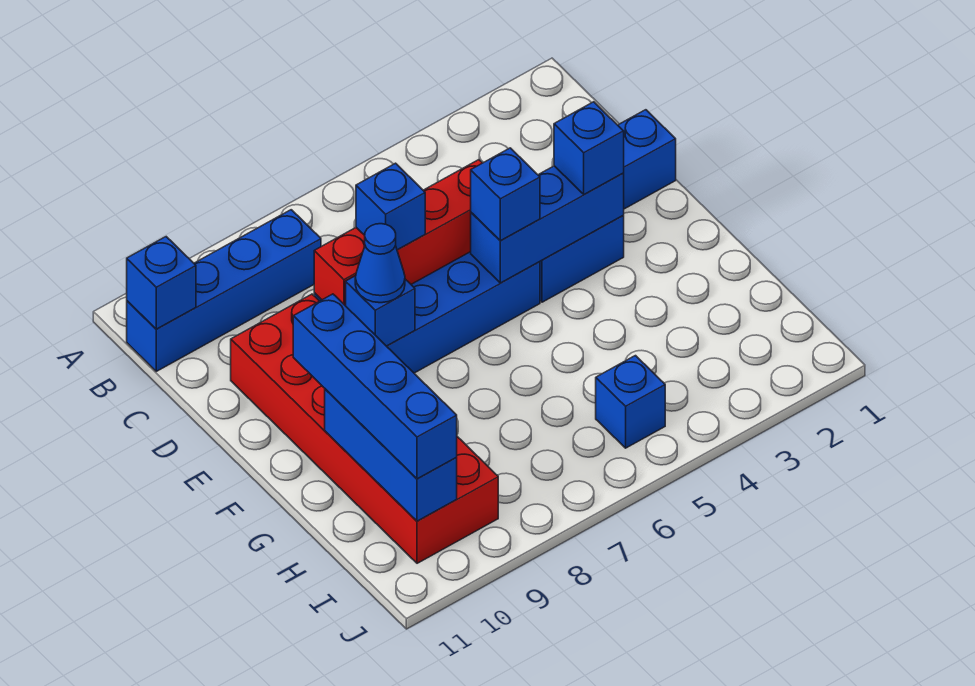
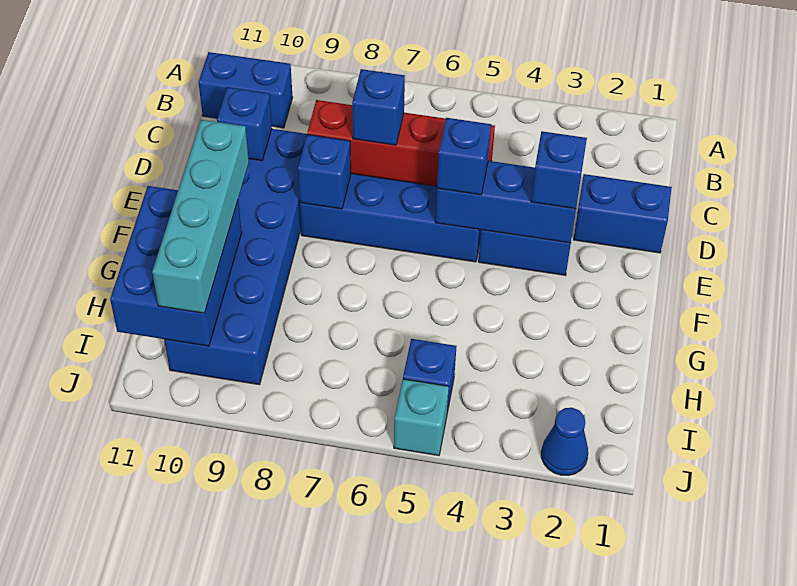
blue 1x4 brick [127,210,321,371] -> blue 1x2 brick [199,52,293,128]
blue 1x1 brick [127,237,196,329] -> blue 1x1 brick moved to [217,87,272,161]
red 2x6 brick [231,294,498,563] -> blue 2x6 brick [164,129,307,385]
blue 1x1 cone [355,224,405,303] -> blue 1x1 cone moved to [541,408,588,476]
blue 1x4 brick [293,294,457,479] -> cyan 1x4 brick [152,120,249,313]
blue 1x3 brick [325,389,457,521] -> blue 2x3 brick [110,186,242,346]
none -> cyan 1x1 brick [394,379,449,456]

